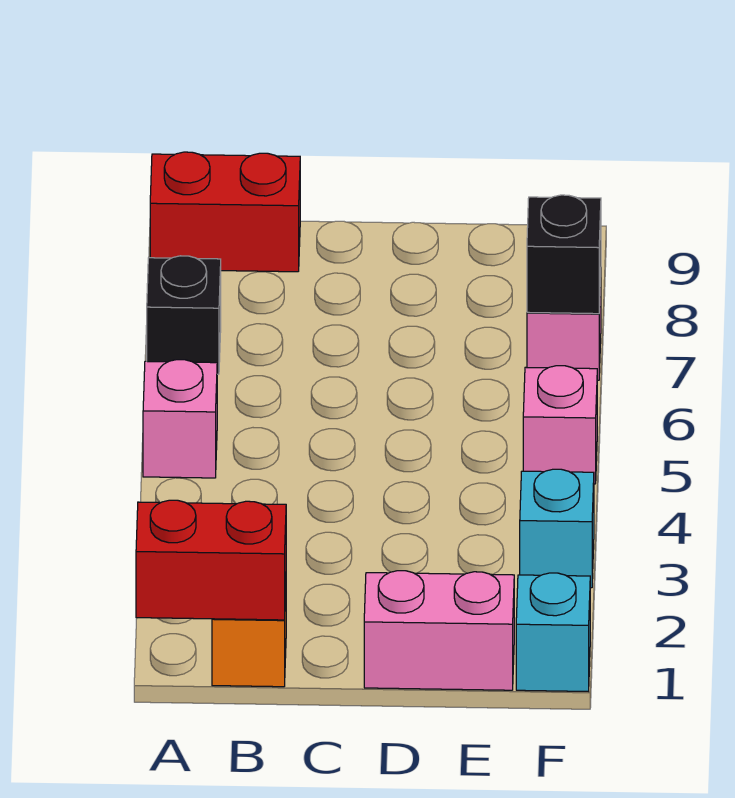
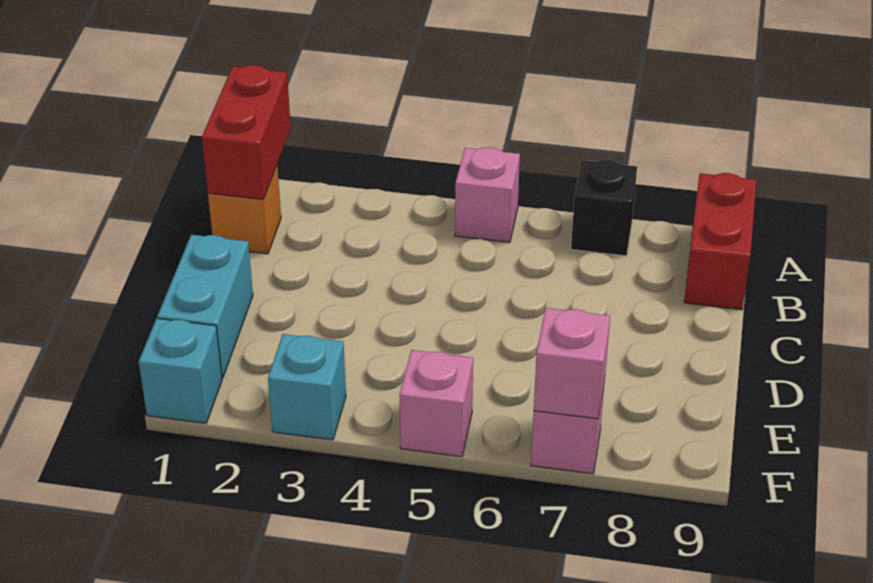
pink 1x2 brick [364,571,514,690] -> cyan 1x2 brick [157,235,253,378]
black 1x1 brick [527,195,601,314] -> pink 1x1 brick [534,308,610,419]

